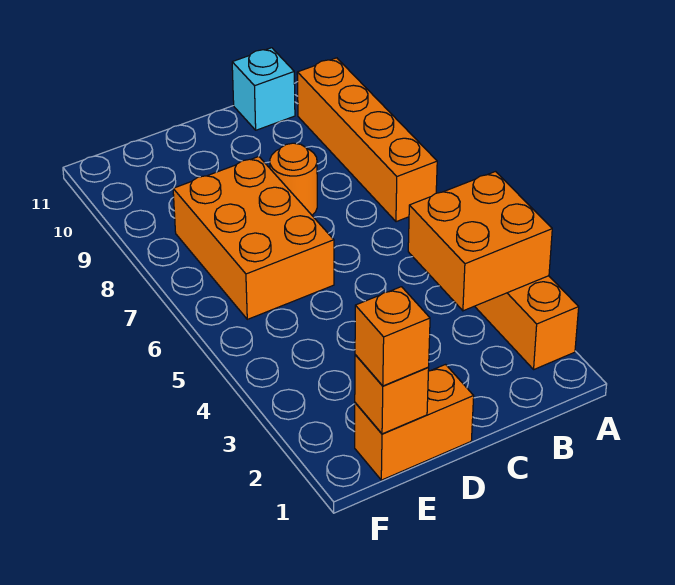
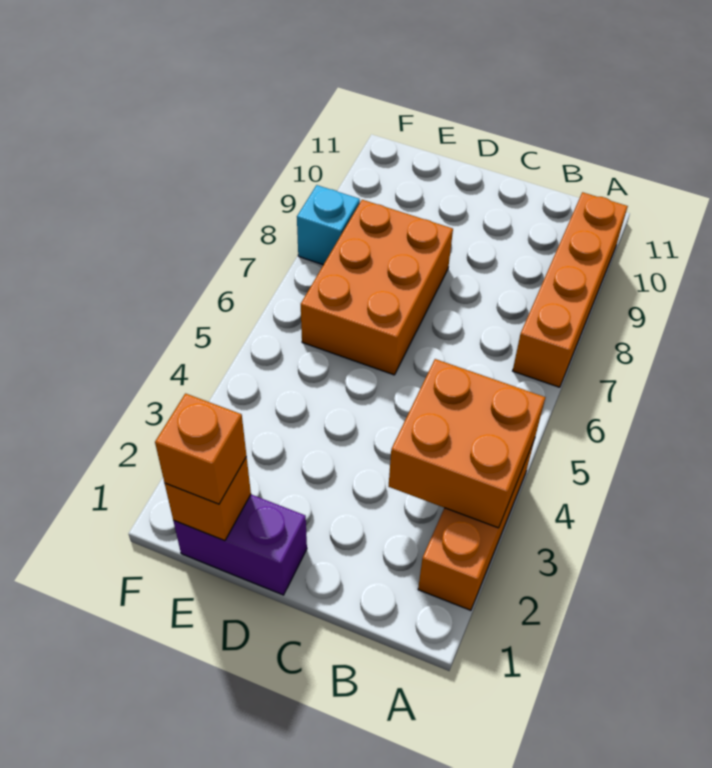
cyan 1x1 brick [232,48,295,130] -> cyan 1x1 brick moved to [297,185,360,265]
orange 1x1 round brick [270,143,317,215] -> none
orange 1x2 brick [355,365,474,480] -> purple 1x2 brick [173,495,307,595]

